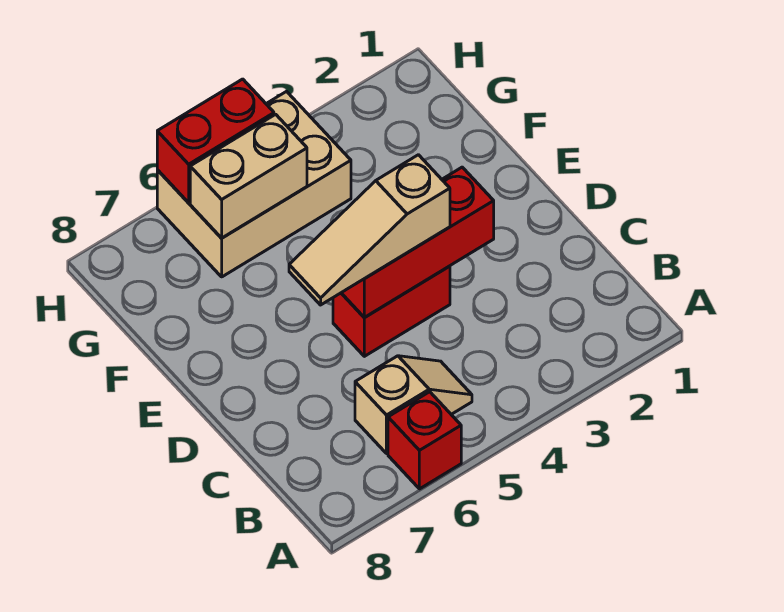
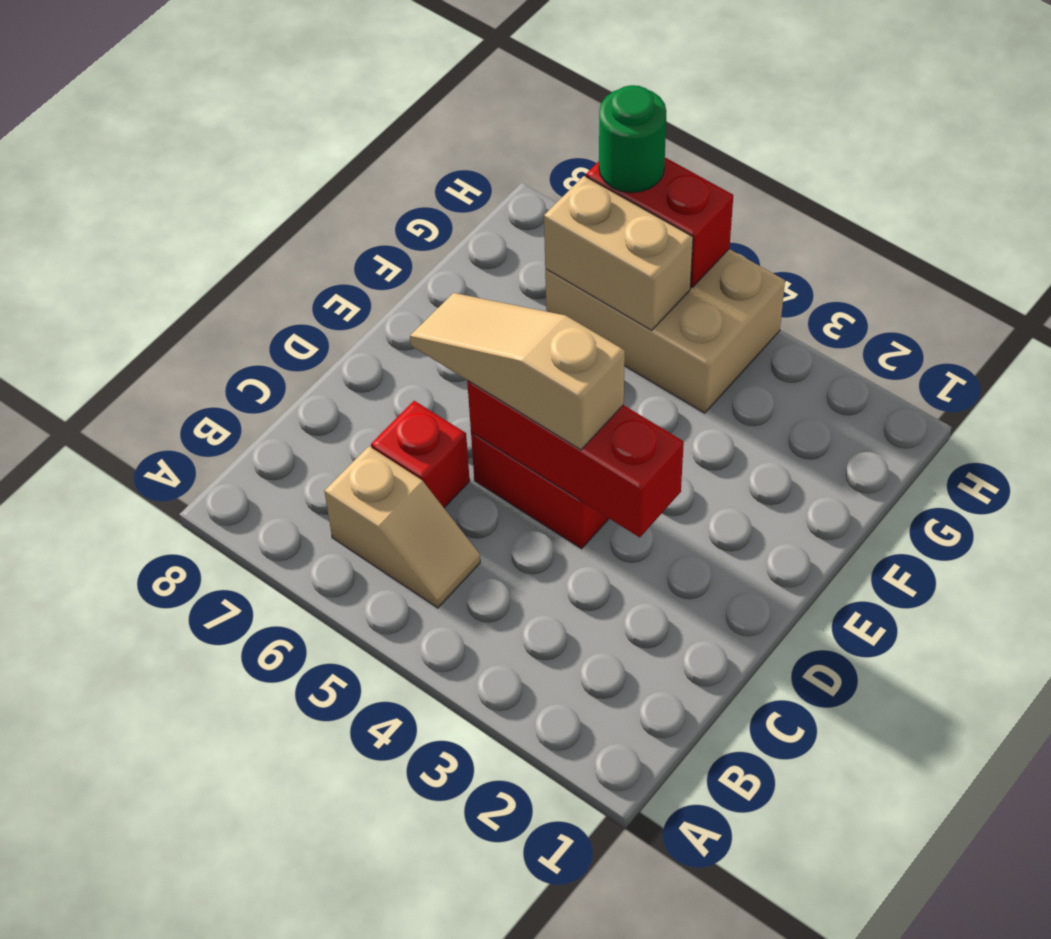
red 1x1 brick [388,392,461,489] -> red 1x1 brick moved to [371,401,470,508]
none -> green 1x1 round brick [599,85,667,193]

